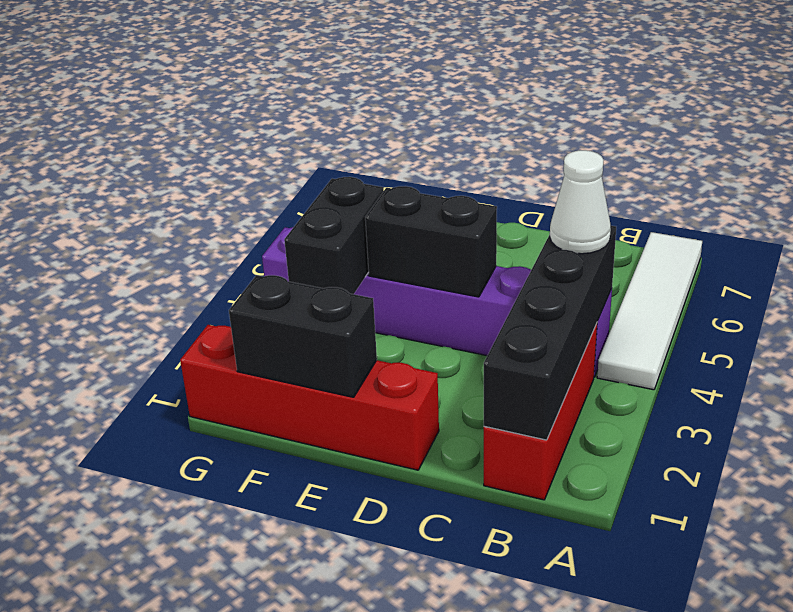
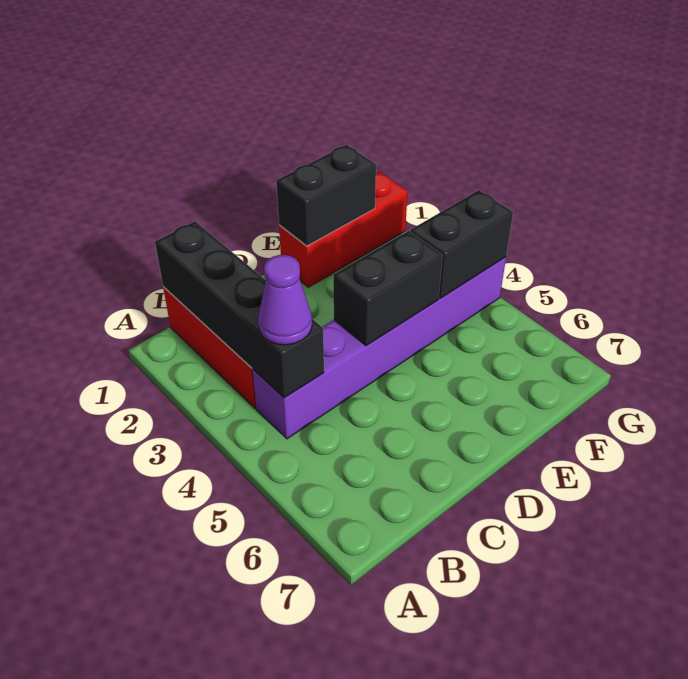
white 1x4 tile [597,232,702,390] -> none
white 1x1 cone [550,150,611,254] -> purple 1x1 cone [258,255,312,345]
red 1x4 brick [180,325,439,470] -> red 1x3 brick [279,172,408,287]
black 1x2 brick [284,177,384,294] -> black 1x2 brick turned to [410,190,513,298]

